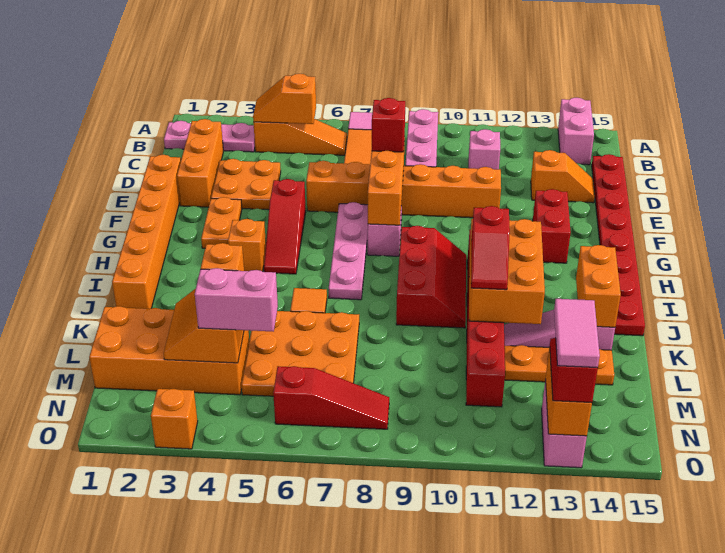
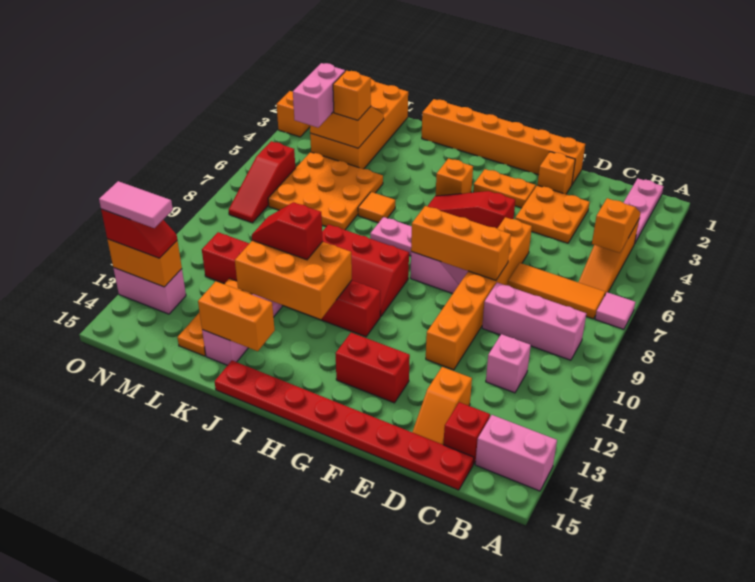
orange 1x3 brick [177,119,223,207] -> orange 1x1 brick [538,152,575,194]
red 1x1 brick [372,98,405,152] -> red 1x1 brick moved to [443,402,490,464]

